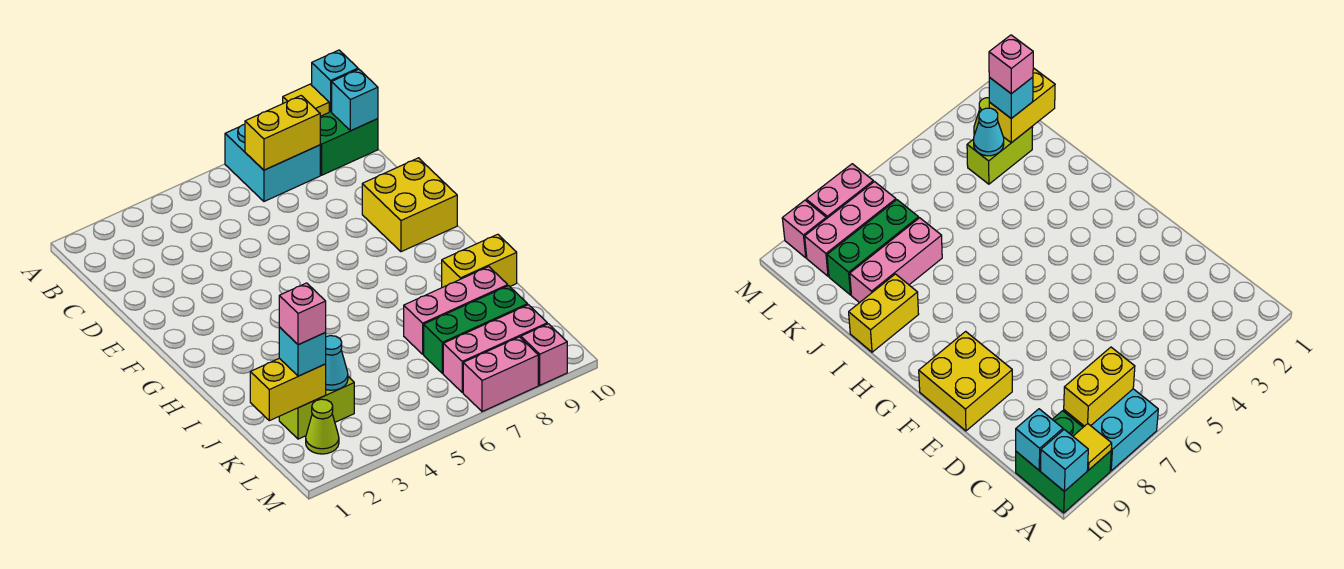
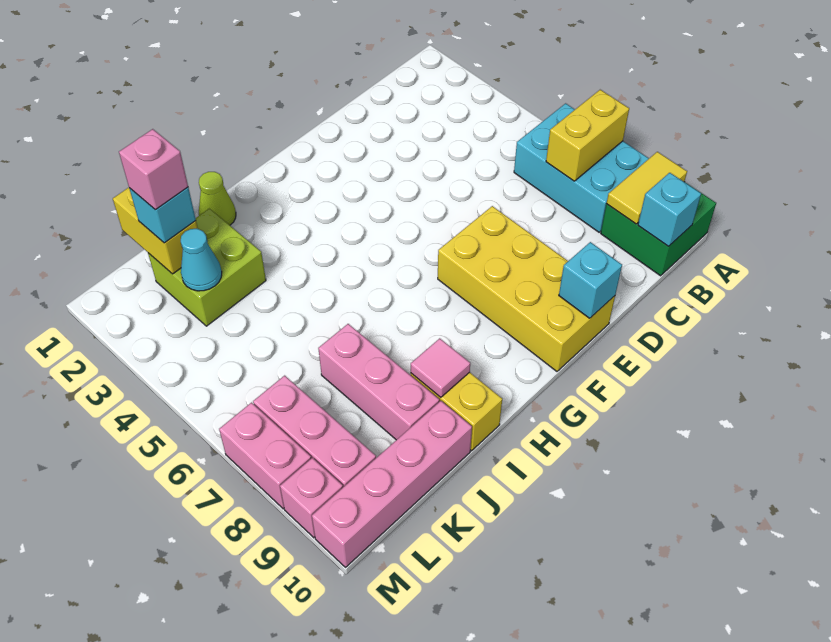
cyan 2x2 brick [225,124,320,201] -> cyan 2x3 brick [514,103,649,232]
yellow 1x1 tile [283,84,329,116] -> yellow 1x2 tile [607,152,687,224]
cyan 1x1 brick [312,50,358,111] -> cyan 1x1 brick moved to [559,242,622,318]
yellow 1x2 brick [245,96,320,170] -> yellow 1x2 brick turned to [546,90,629,181]
yellow 2x2 brick [362,158,457,252] -> yellow 2x4 brick [438,206,615,371]
none -> pink 1x1 tile [411,338,470,397]
none -> pink 1x4 brick [312,401,472,567]
lime 1x2 brick [279,377,354,439] -> lime 2x2 brick [148,209,266,326]
green 1x3 brick [424,286,528,373] -> none
lime 1x1 cone [306,399,339,454] -> lime 1x1 cone moved to [199,172,236,225]

